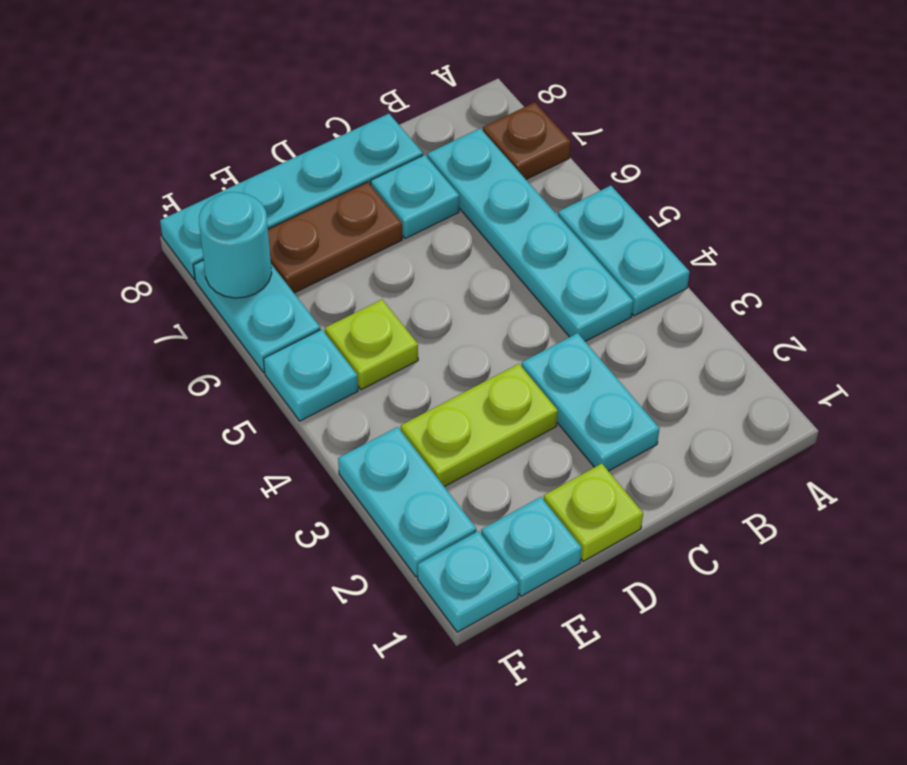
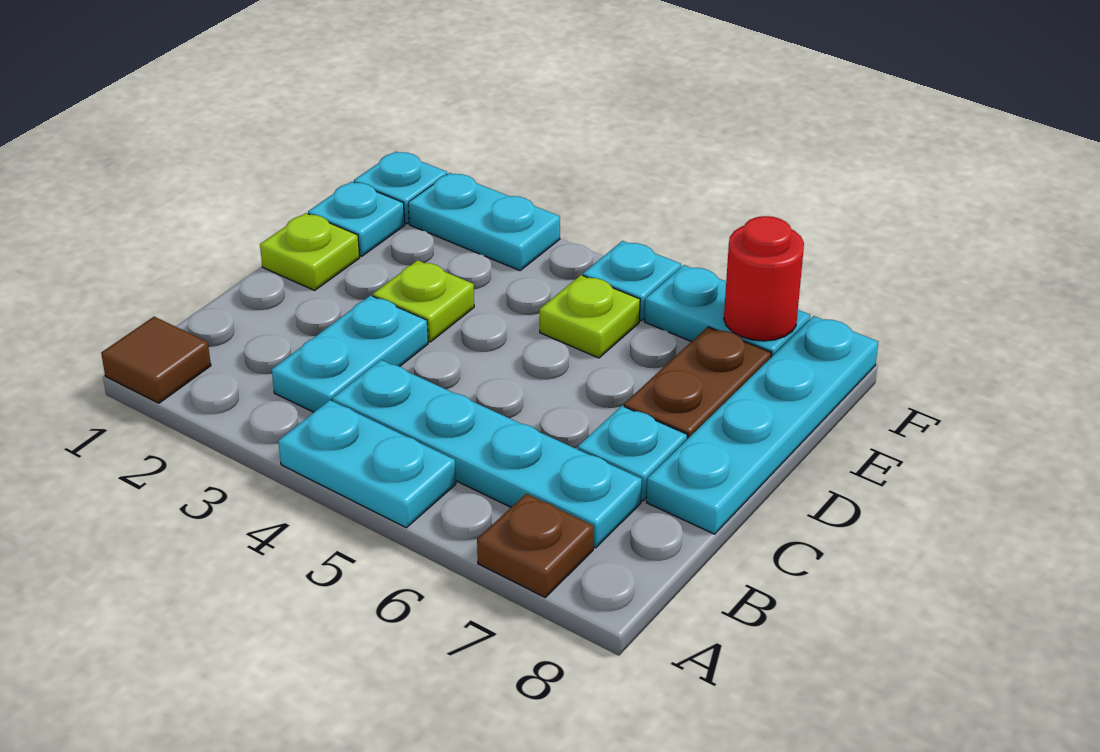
none -> brown 1x1 tile [101,317,211,403]
cyan 1x2 plate [522,333,660,471] -> cyan 1x2 plate turned to [272,296,428,412]
lime 1x2 plate [401,364,558,487] -> lime 1x1 plate [373,260,474,342]
cyan 1x1 round brick [199,192,272,298] -> red 1x1 round brick [724,216,804,341]

